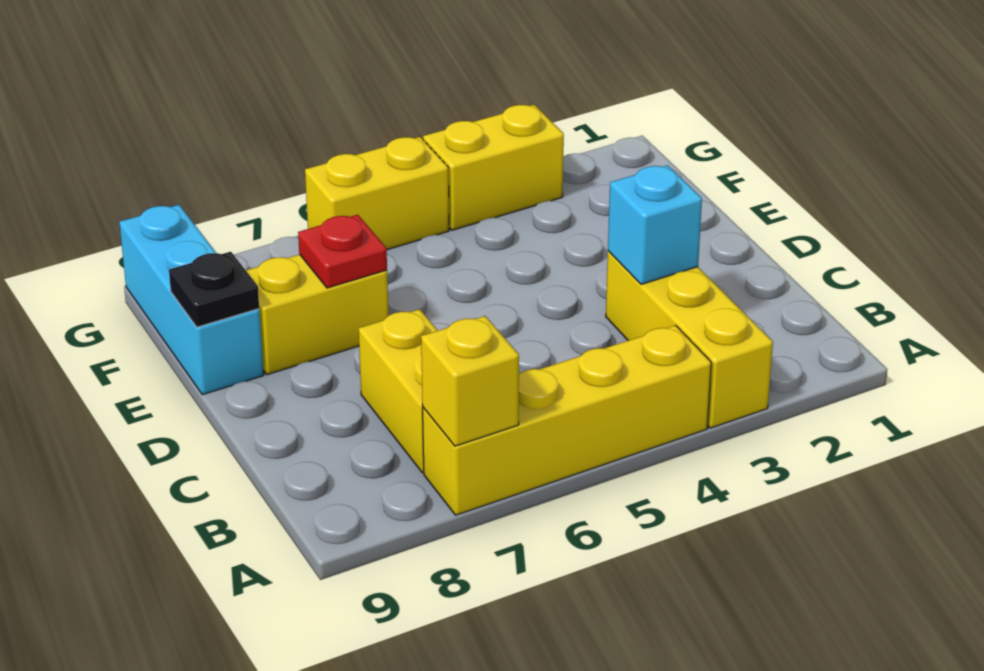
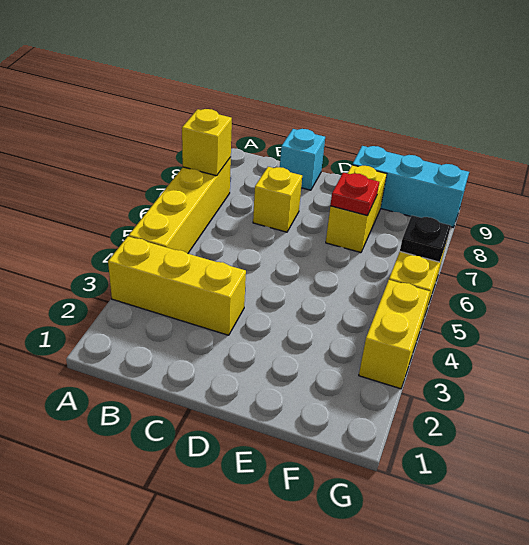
yellow 1x2 brick [359,309,438,473] -> yellow 1x1 brick [253,167,302,232]
cyan 1x1 brick [608,165,702,284] -> cyan 1x1 brick moved to [280,129,325,190]
black 1x1 plate [169,252,259,327] -> black 1x1 plate moved to [400,215,451,262]

